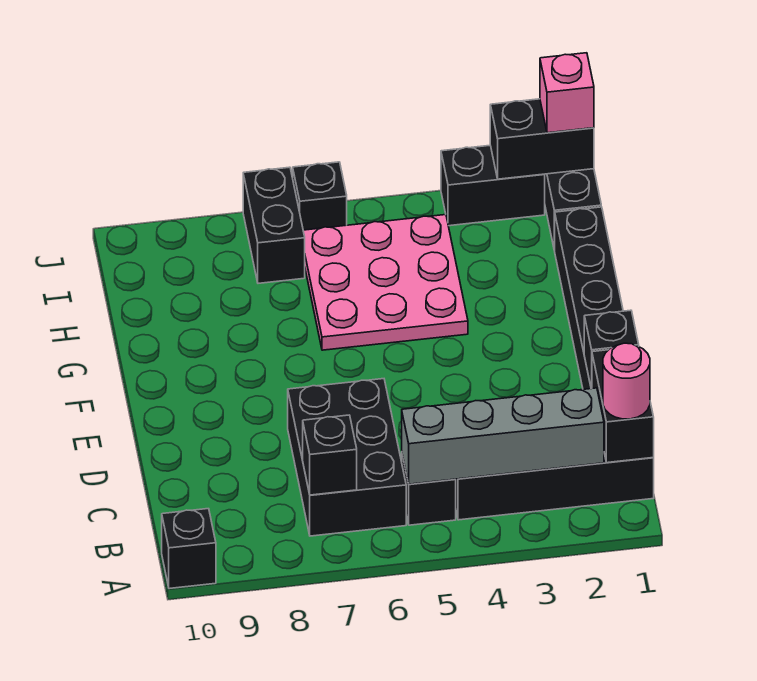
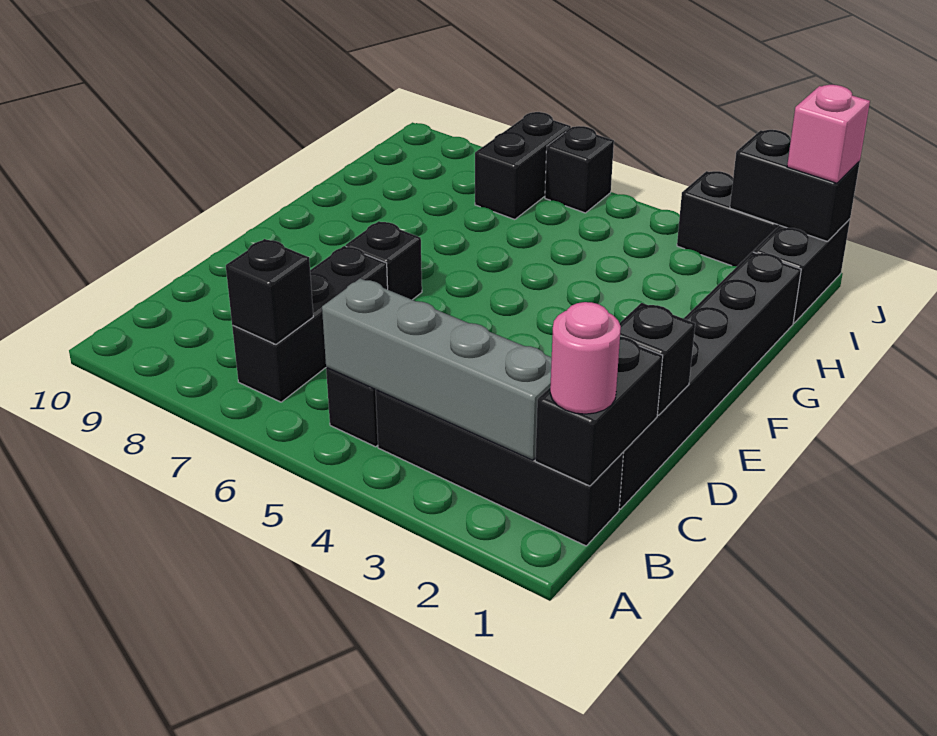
black 1x1 brick [162,509,216,589] -> black 1x1 brick moved to [346,221,422,300]
black 2x3 brick [288,379,406,536] -> black 1x3 brick [232,246,388,402]
pink 3x3 plate [303,215,468,350] -> none

